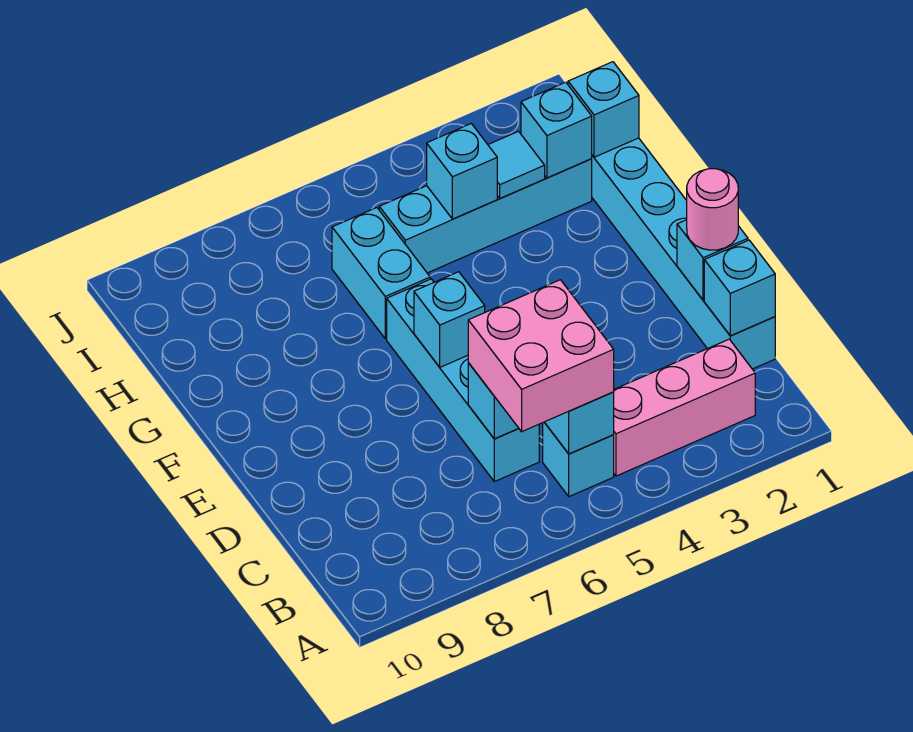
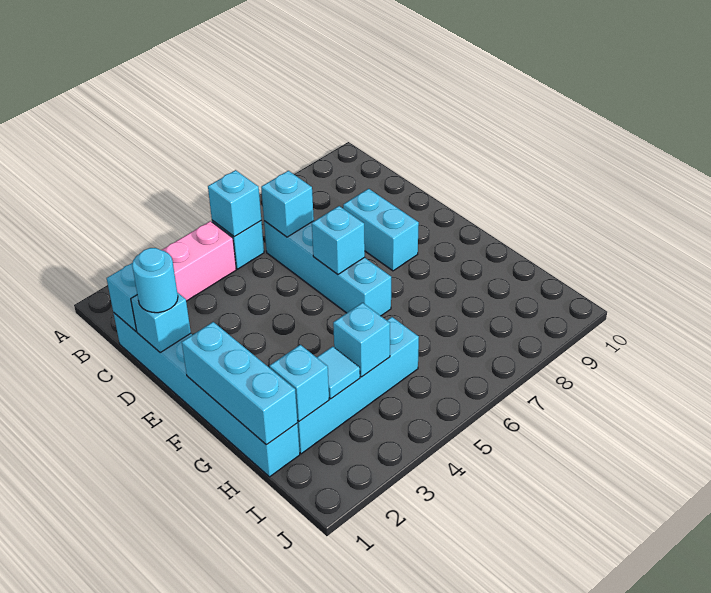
pink 2x2 brick [468,280,614,432] -> none
pink 1x1 round brick [687,169,738,250] -> cyan 1x1 round brick [132,248,178,313]
cyan 1x2 brick [332,208,430,339] -> cyan 1x2 brick moved to [343,189,419,271]
cyan 1x1 brick [568,62,639,157] -> cyan 1x3 brick [182,322,297,445]

